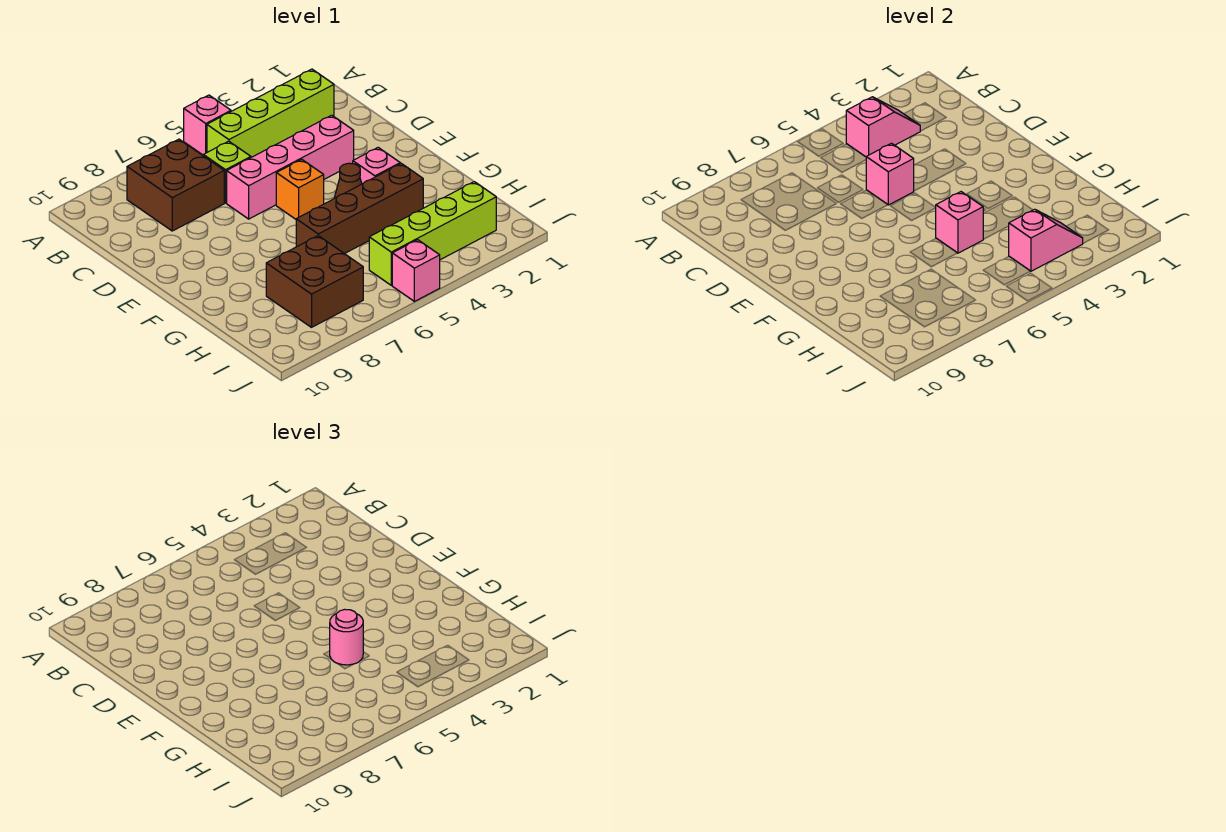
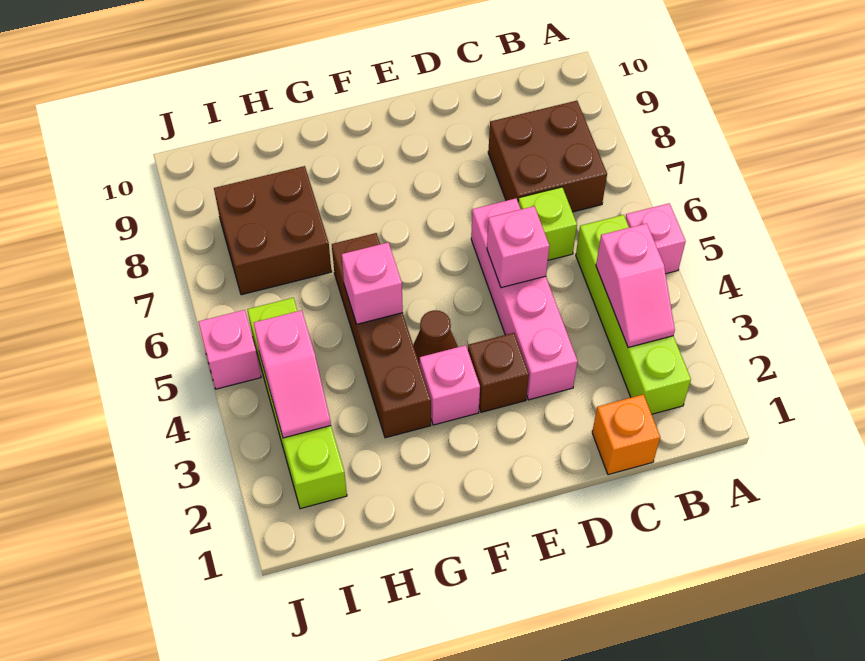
none -> brown 1x1 brick [468,333,529,412]
orange 1x1 brick [276,159,324,219] -> orange 1x1 brick moved to [592,394,660,475]
pink 1x1 round brick [330,609,363,665] -> none

